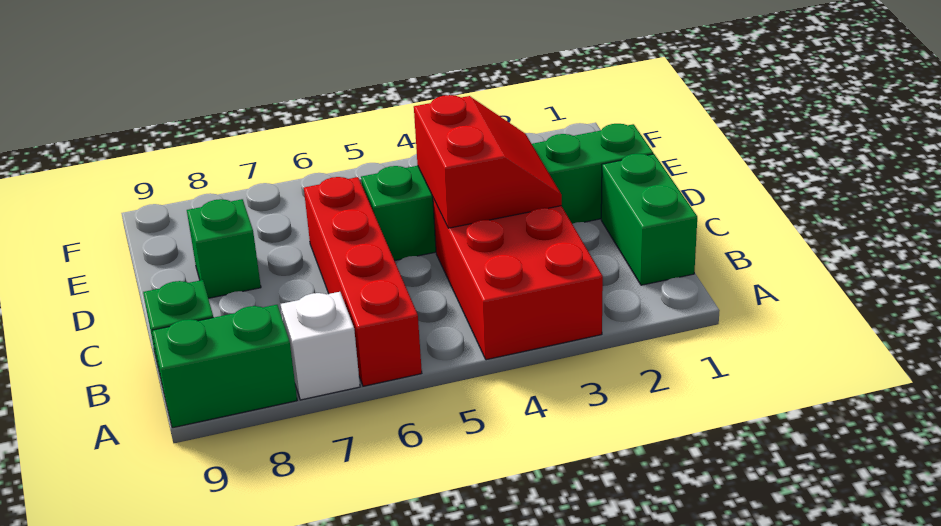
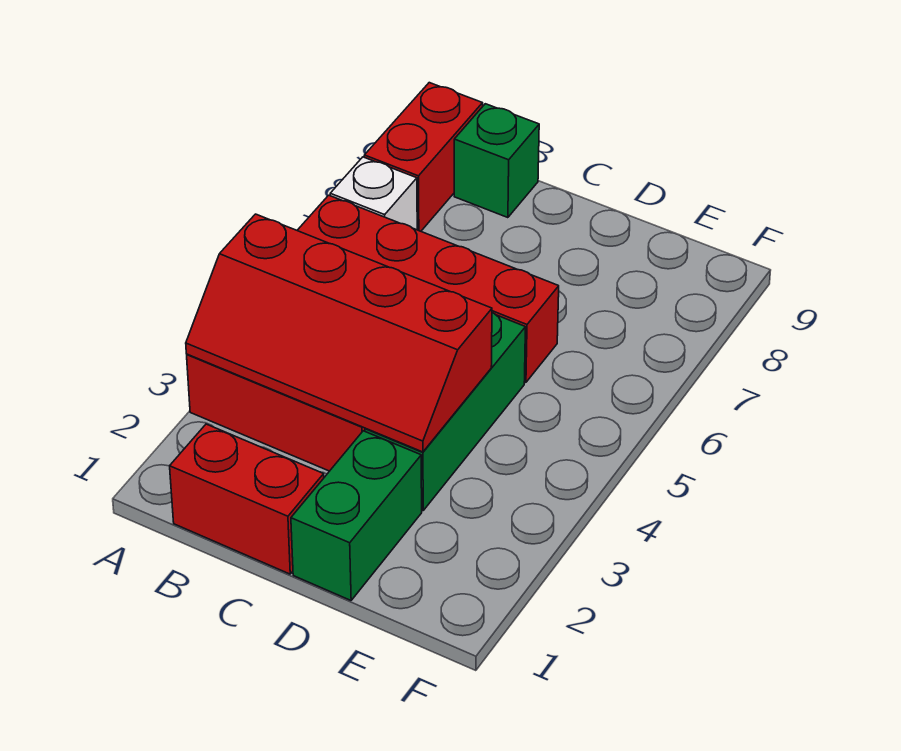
green 1x2 brick [152,305,297,428] -> red 1x2 brick [364,83,483,231]
green 1x2 brick [601,154,697,285] -> red 1x2 brick [170,424,324,574]
red 2x2 slope [414,95,562,228] -> red 2x4 slope [186,214,492,452]
green 1x1 brick [187,199,261,298] -> none

